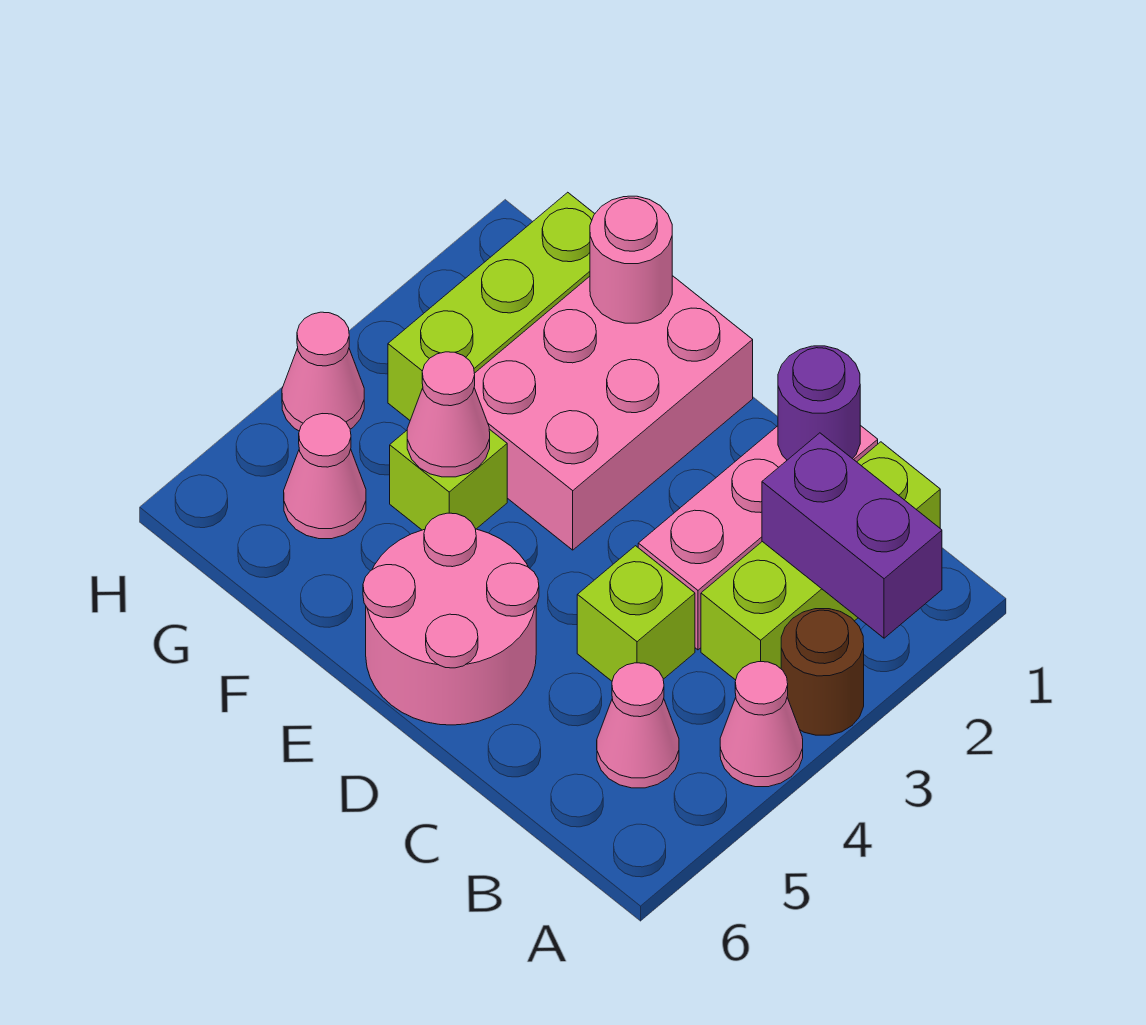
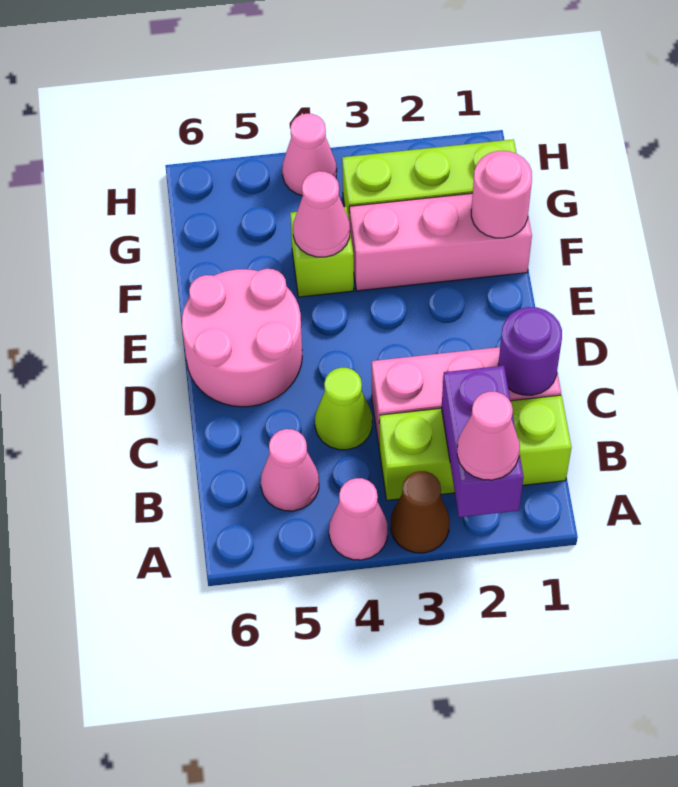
brown 1x1 round brick [781,609,864,735] -> brown 1x1 cone [391,471,449,553]
lime 1x1 brick [577,546,695,681] -> lime 1x1 cone [315,368,372,450]
pink 2x3 brick [474,276,753,550] -> pink 1x3 brick [349,193,532,291]
pink 1x1 cone [284,414,366,539] -> pink 1x1 cone moved to [457,392,520,480]

